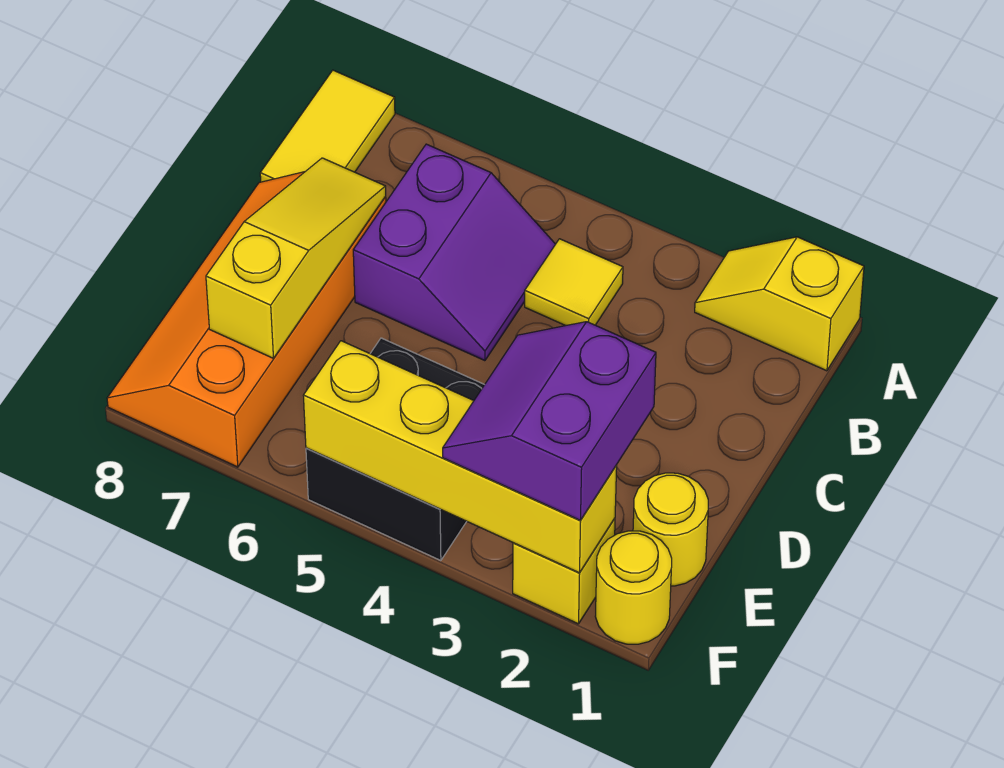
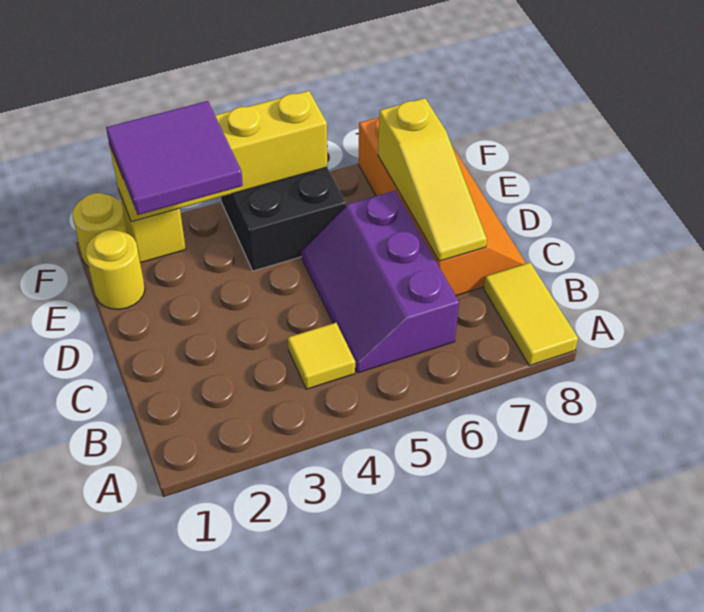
yellow 1x2 slope [695,237,864,371] -> none
purple 2x2 slope [353,144,555,361] -> purple 2x3 slope [301,191,459,373]
purple 2x2 slope [443,322,656,520] -> purple 2x2 tile [106,101,243,215]

